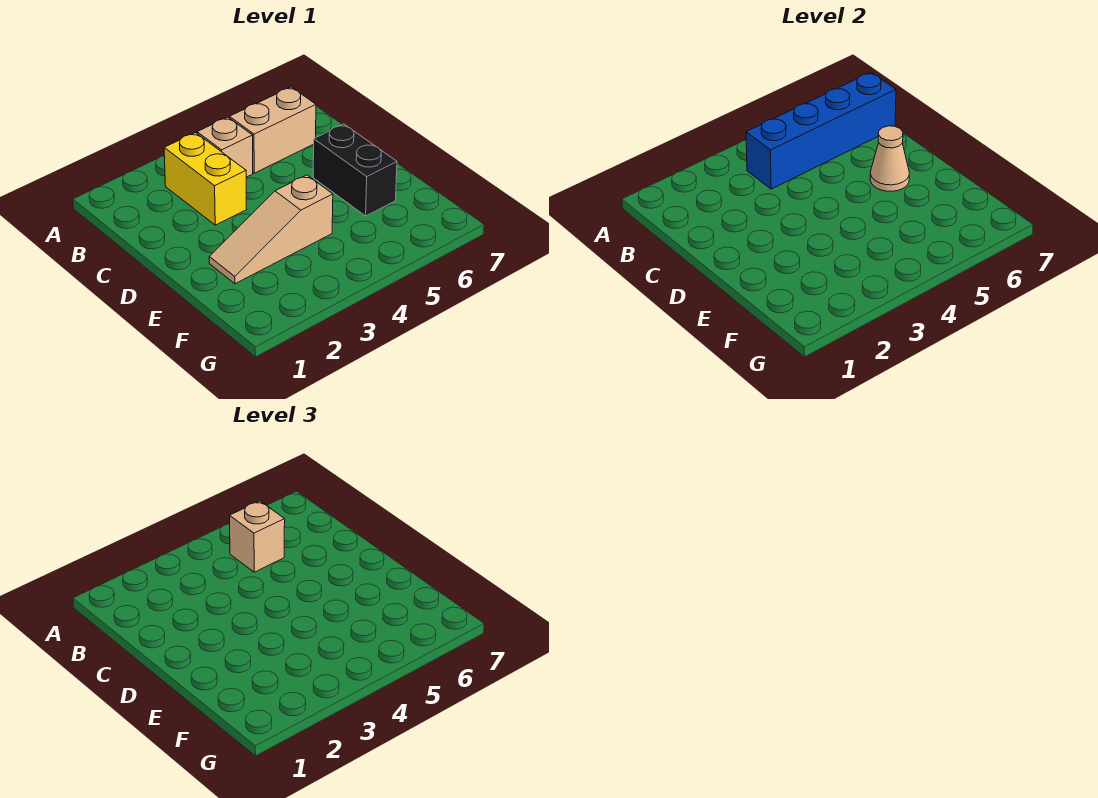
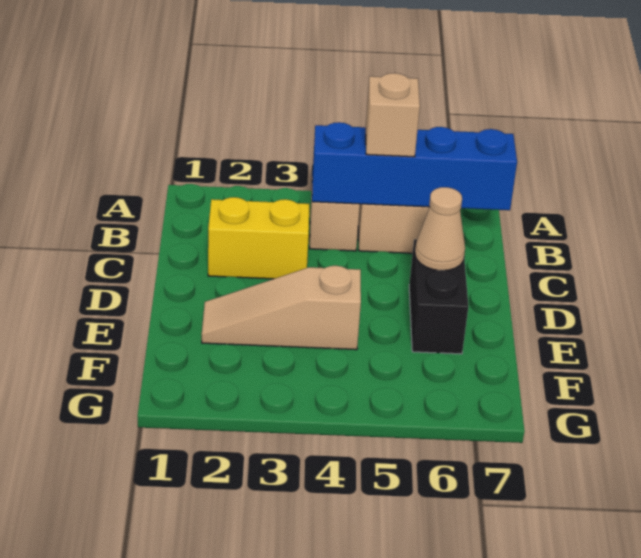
yellow 1x2 brick [164,133,247,225] -> yellow 1x2 brick turned to [208,197,309,279]

